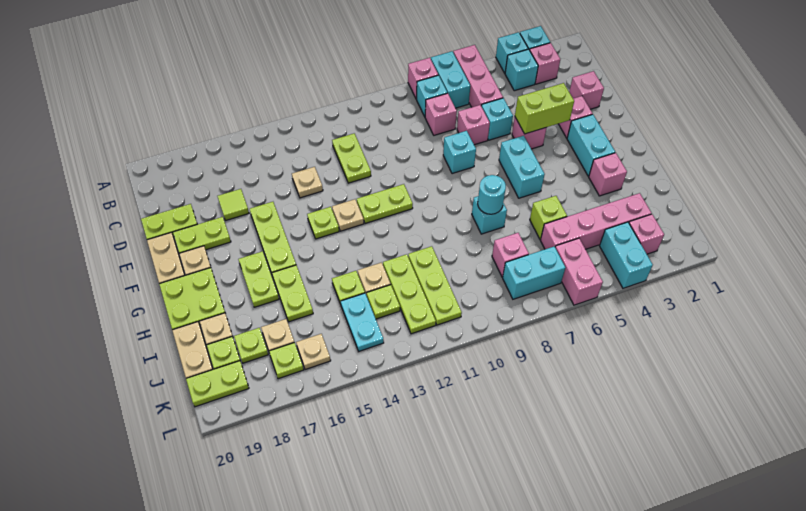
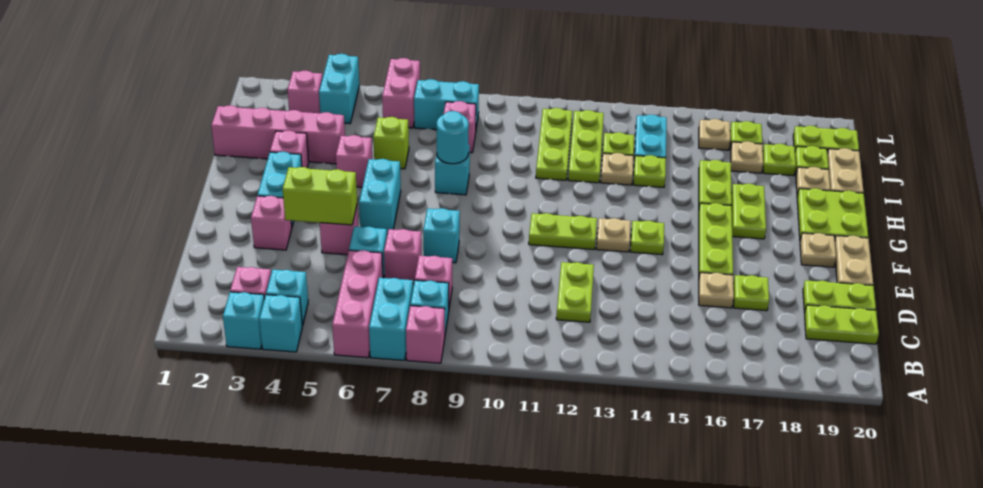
pink 1x1 brick [569,71,604,109] -> pink 1x1 brick moved to [336,135,372,187]
tan 1x1 plate [292,167,323,198] -> tan 1x1 plate moved to [699,273,734,308]
lime 1x1 tile [217,189,249,221] -> lime 1x1 plate [733,275,769,311]
lime 1x2 plate [173,217,231,253] -> lime 1x2 plate moved to [805,305,879,344]
pink 1x4 brick [541,193,651,249] -> pink 1x4 brick moved to [211,105,345,164]

